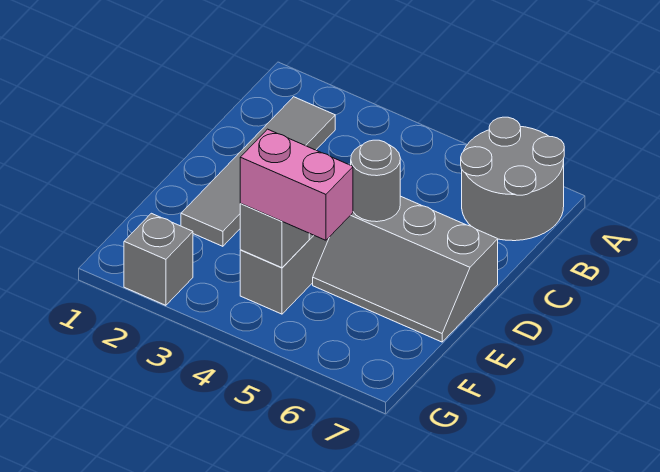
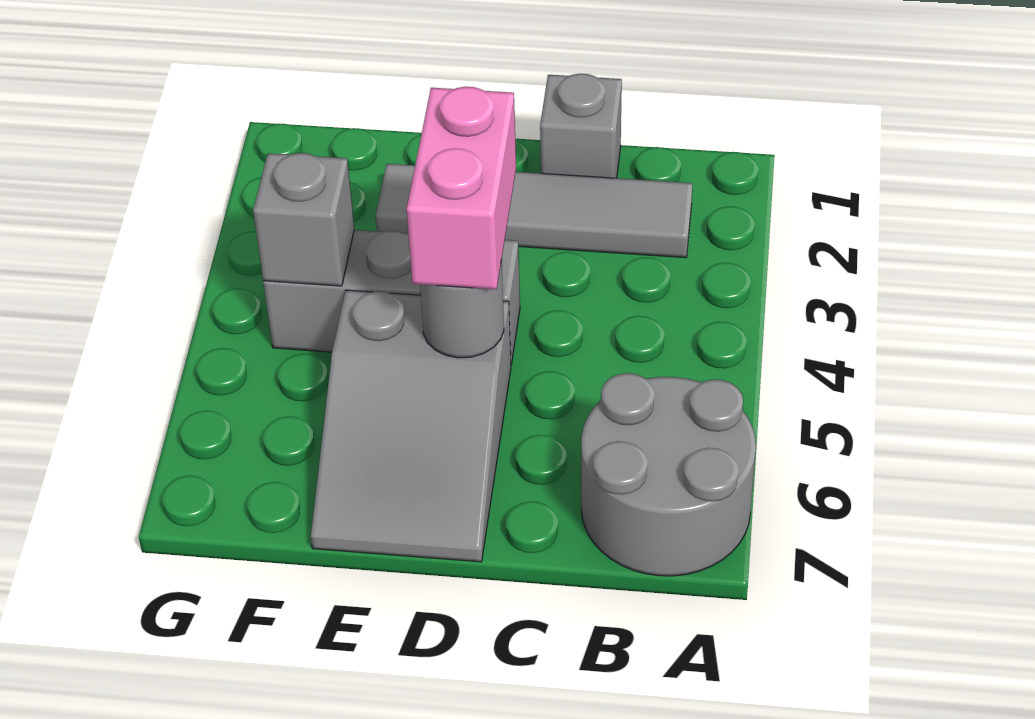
grey 2x3 slope [313,196,498,342] -> grey 2x3 slope turned to [311,290,511,562]
pink 1x2 brick [240,129,353,240] -> pink 1x2 brick moved to [407,87,516,289]
grey 1x1 brick [124,213,193,305] -> grey 1x1 brick moved to [540,74,622,178]

